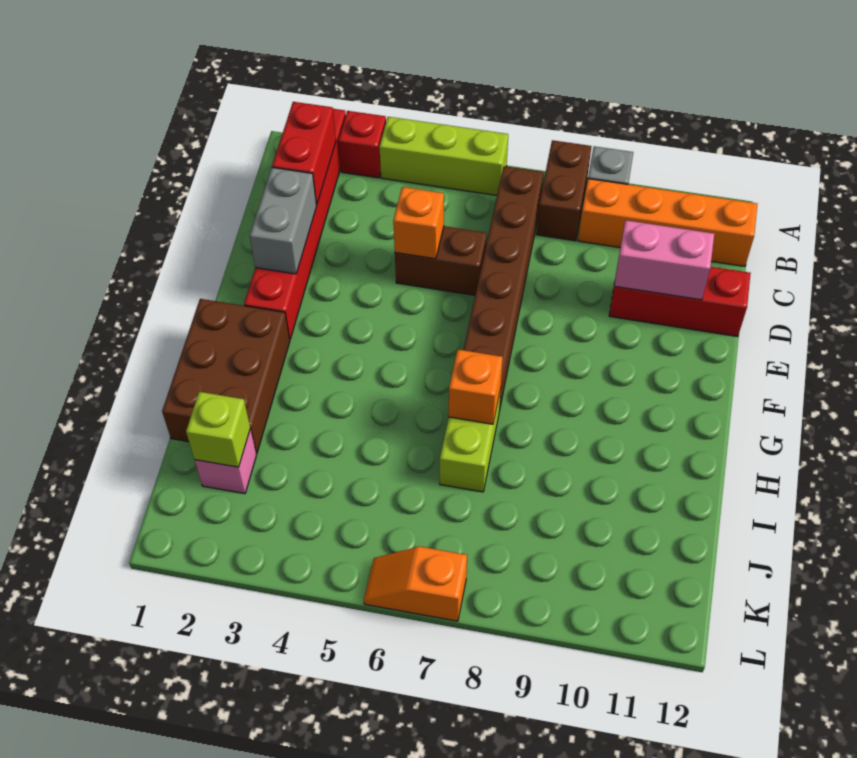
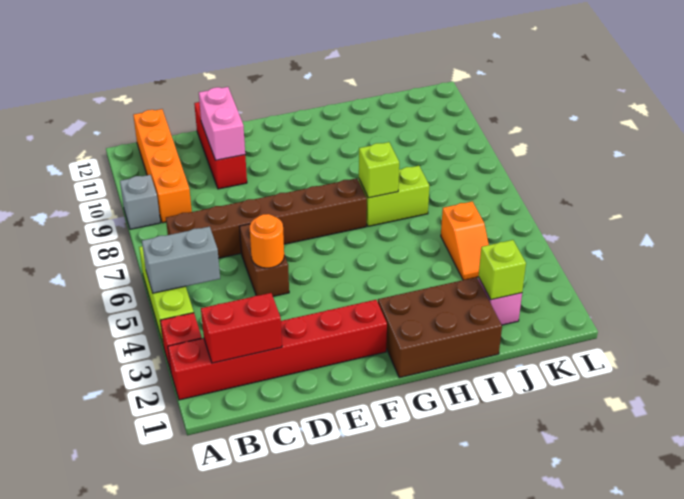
brown 1x2 brick [537,140,591,241] -> none
grey 1x2 brick [250,168,317,274] -> grey 1x2 brick moved to [142,227,220,293]
orange 1x1 brick [393,187,444,259] -> orange 1x1 round brick [249,214,284,268]
orange 1x1 brick [449,350,503,424] -> lime 1x1 brick [359,142,399,198]
orange 1x2 slope [364,546,467,621] -> orange 1x2 slope moved to [441,201,489,280]

